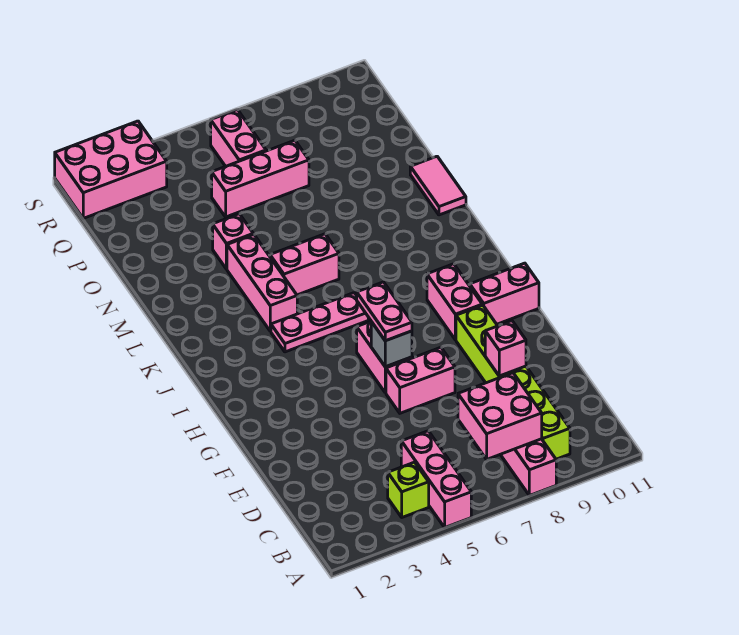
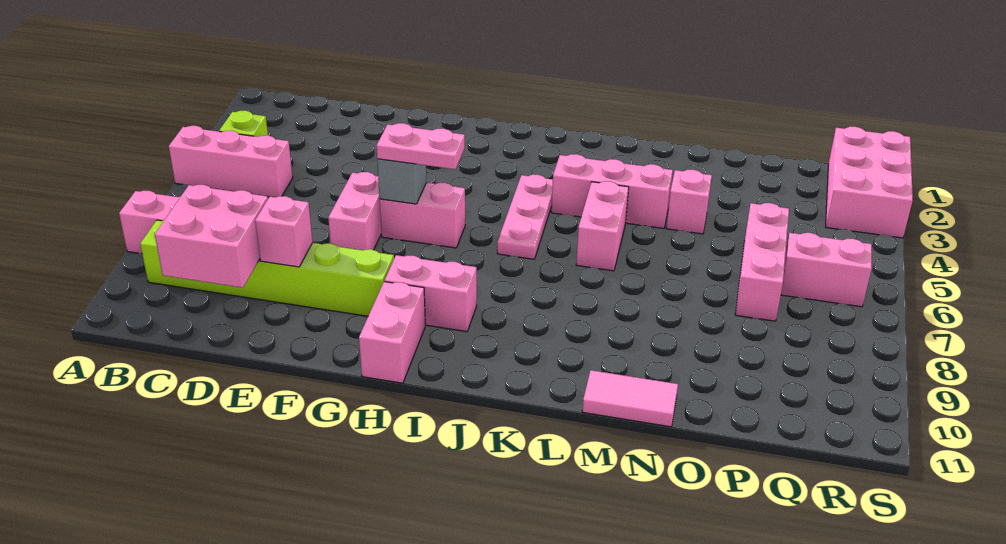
pink 2x2 brick [458,373,542,459] -> pink 2x2 brick moved to [155,185,268,288]

